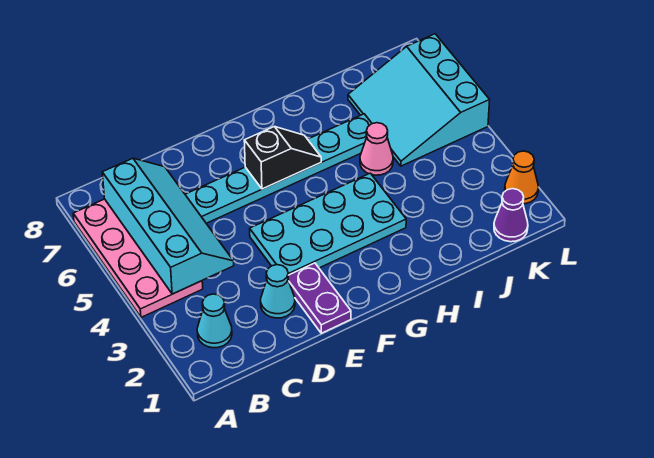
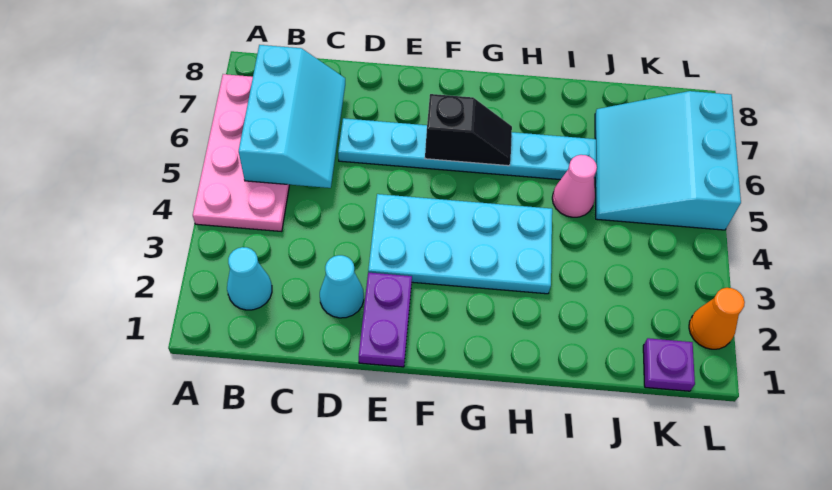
cyan 2x4 slope [102,158,234,294] -> cyan 2x3 slope [239,45,345,188]
purple 1x1 cone [494,189,528,242] -> purple 1x1 plate [643,338,695,391]

